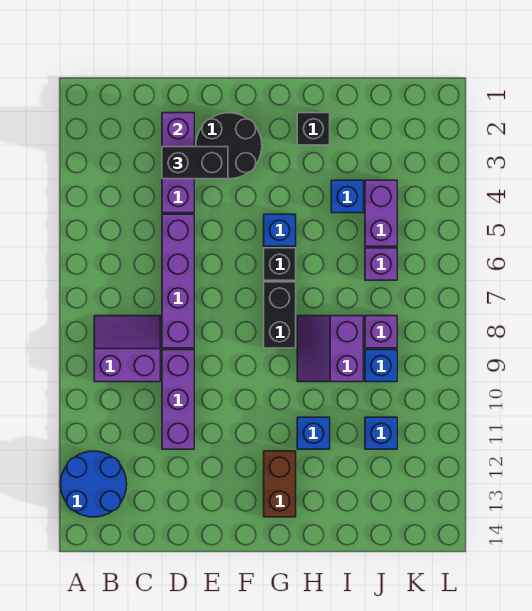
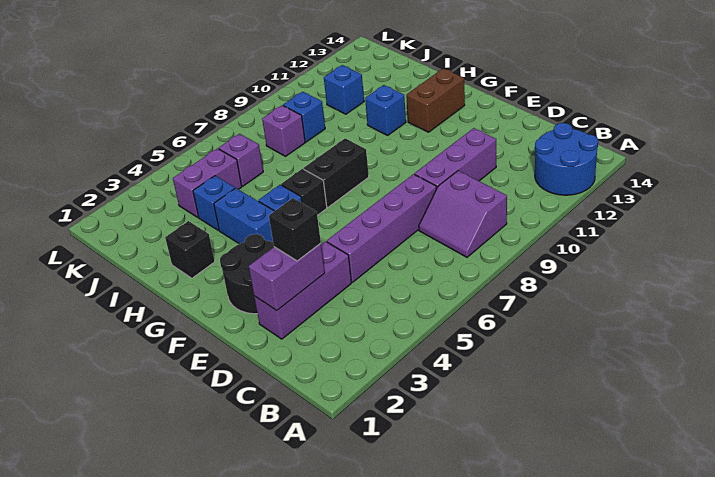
black 1x2 brick [162,147,228,179] -> black 1x1 brick [269,198,321,261]
none -> blue 1x2 brick [214,188,274,244]
purple 2x2 slope [297,316,363,382] -> none

